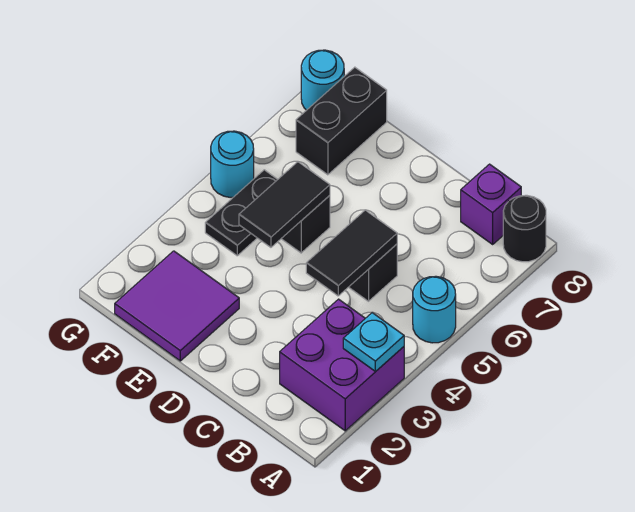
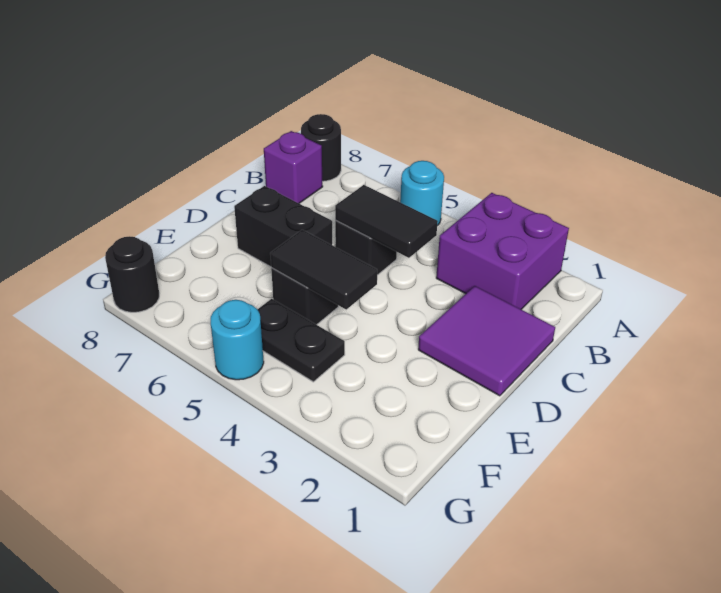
cyan 1x1 plate [343,313,404,371] -> none
purple 2x2 tile [115,251,239,361] -> purple 2x2 tile moved to [418,286,555,396]
black 1x2 brick [296,67,387,175] -> black 1x2 brick moved to [234,186,332,267]
cyan 1x1 round brick [301,50,344,110] -> black 1x1 round brick [105,236,159,312]

